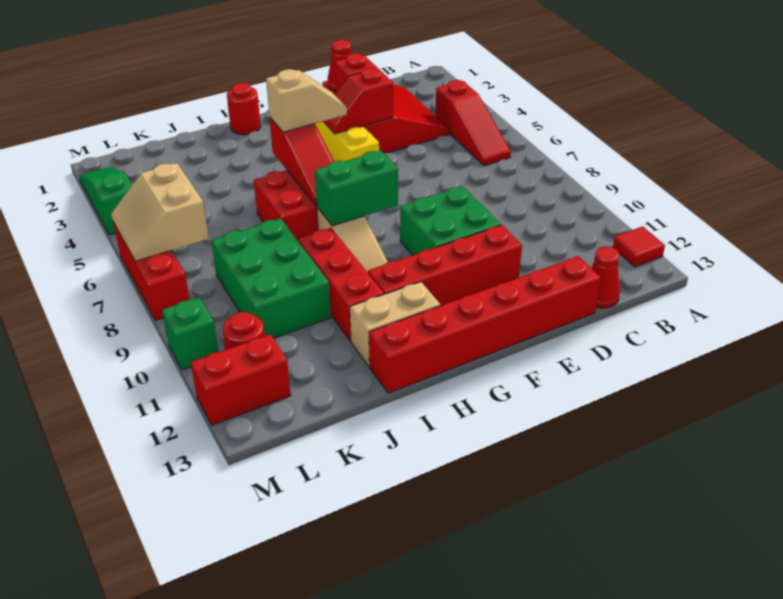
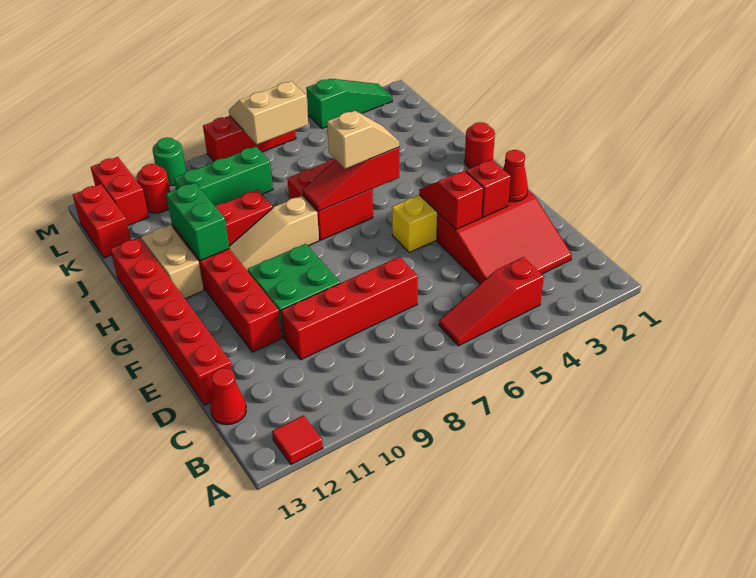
none -> red 1x4 brick [281,257,418,360]
tan 1x2 slope [266,69,347,132] -> tan 1x2 slope turned to [327,111,399,169]
green 1x2 brick [315,151,398,226] -> green 1x2 brick moved to [166,182,229,261]
green 2x3 brick [211,219,331,338] -> green 1x3 brick [174,147,273,206]
none -> red 1x2 brick [73,184,131,258]
green 1x1 brick [162,298,219,370] -> green 1x1 round brick [153,138,186,186]

